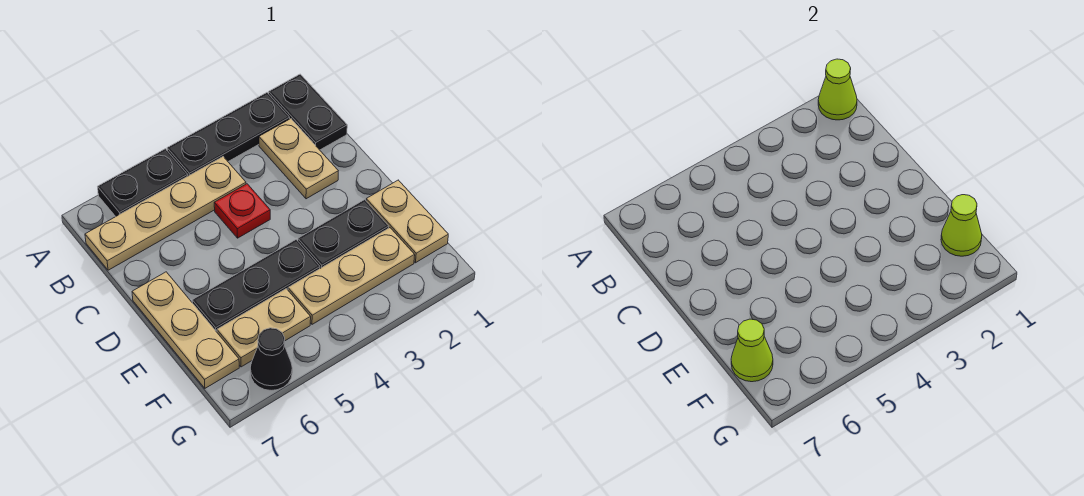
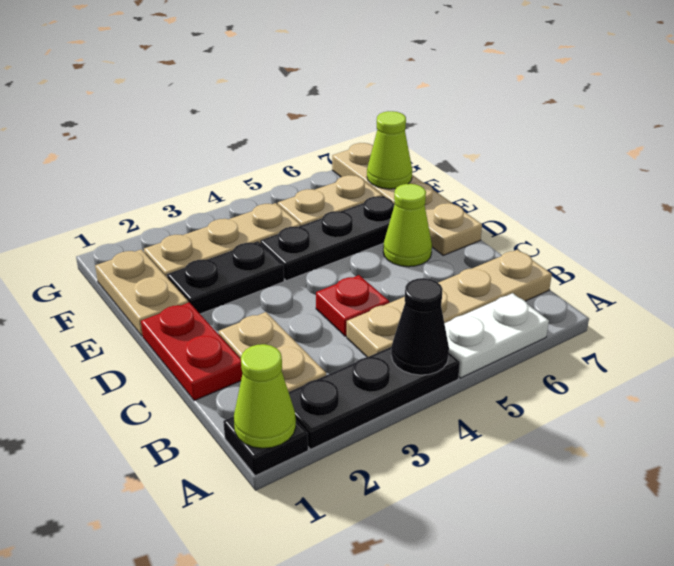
black 1x2 plate [269,74,347,150] -> black 1x1 plate [223,416,308,476]
black 1x2 plate [98,149,188,216] -> white 1x2 plate [444,293,549,378]
none -> red 1x2 plate [141,302,243,401]
tan 1x3 plate [132,272,239,388] -> tan 1x4 plate [332,143,482,255]
lime 1x1 cone [941,195,982,256] -> lime 1x1 cone moved to [383,184,432,267]
black 1x1 cone [250,328,292,390] -> black 1x1 cone moved to [391,278,449,375]

